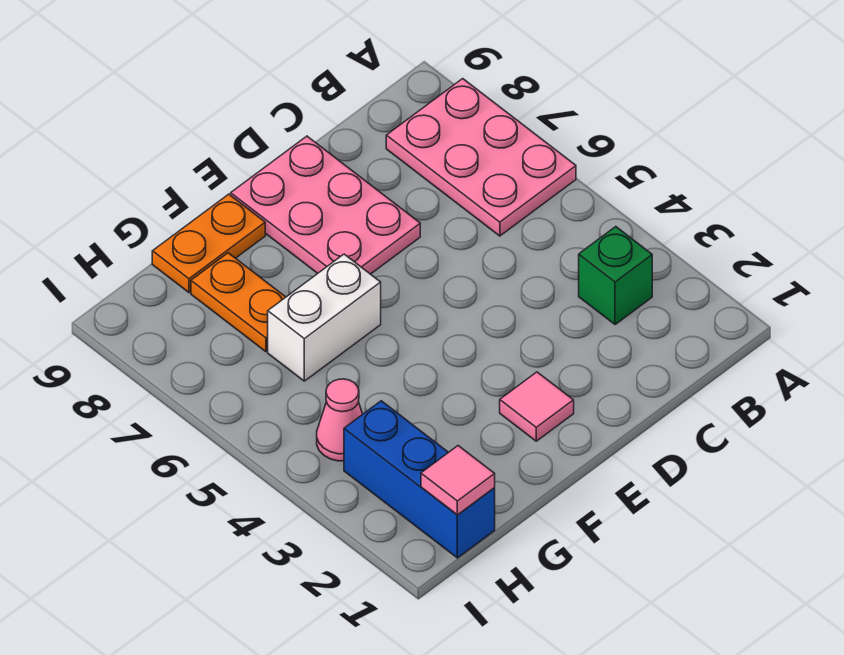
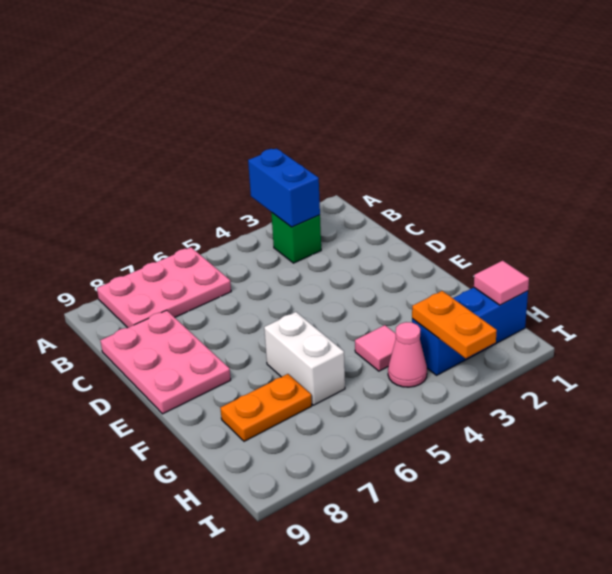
none -> blue 1x2 brick [248,149,320,227]
pink 2x3 plate [231,136,420,274] -> pink 2x3 plate turned to [100,310,231,414]
pink 1x1 tile [500,372,574,441] -> pink 1x1 tile moved to [355,325,396,371]
orange 1x2 plate [152,194,265,293] -> orange 1x2 plate moved to [412,291,497,358]

